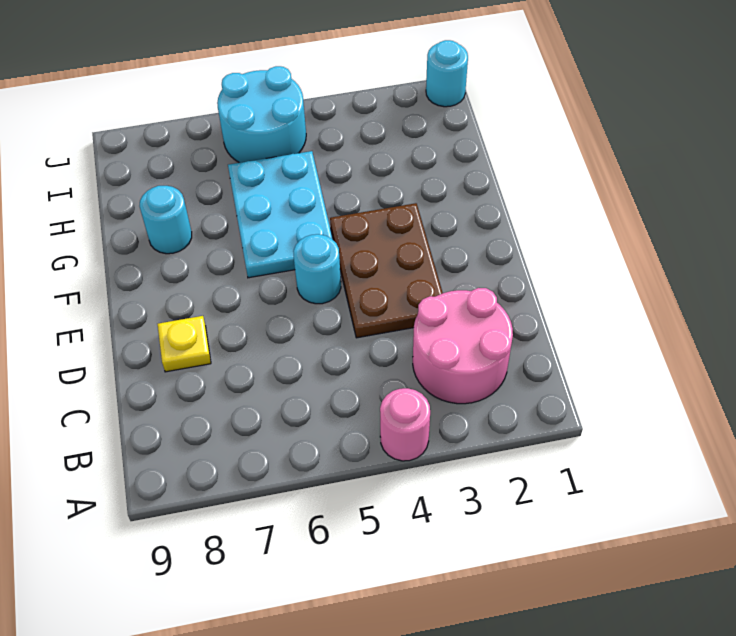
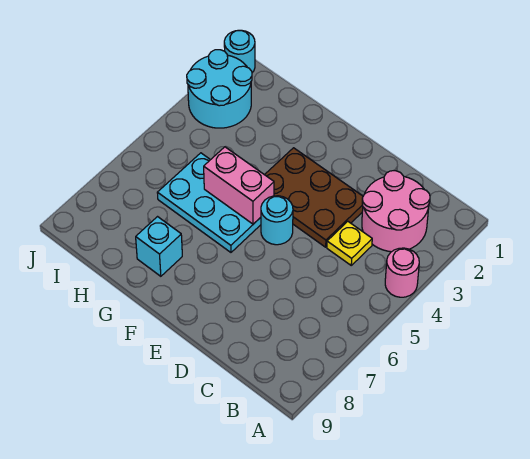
yellow 1x1 plate [157,316,211,372] -> yellow 1x1 plate moved to [327,221,372,265]
none -> pink 1x2 brick [204,147,274,224]
cyan 1x1 round brick [140,186,192,254] -> cyan 1x1 brick [136,217,182,276]
cyan 2x2 round brick [217,66,306,163] -> cyan 2x2 round brick moved to [187,50,252,128]

